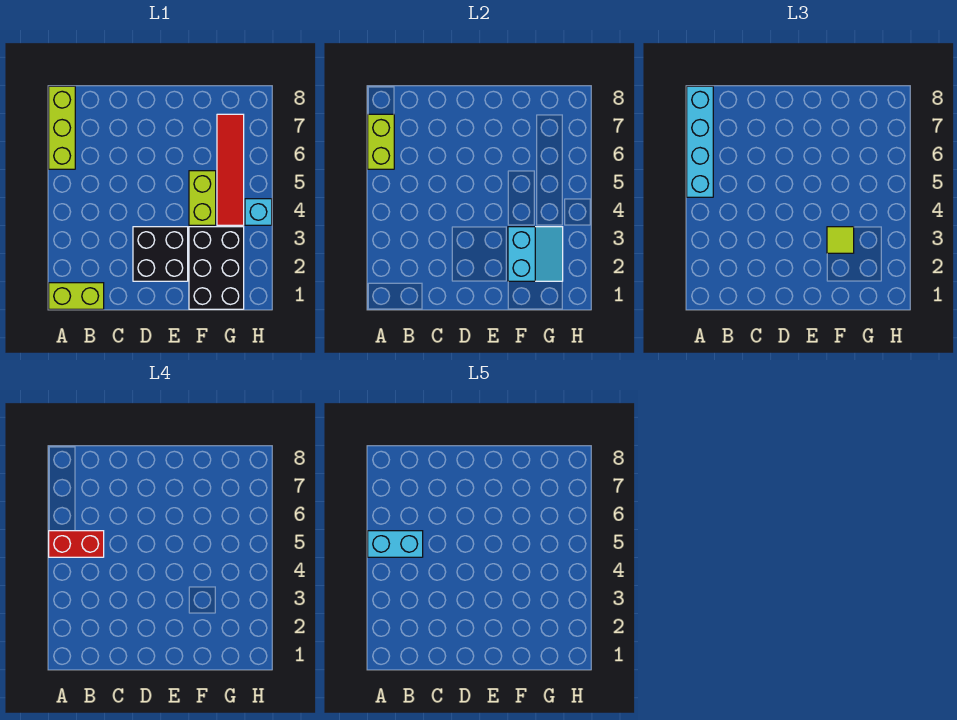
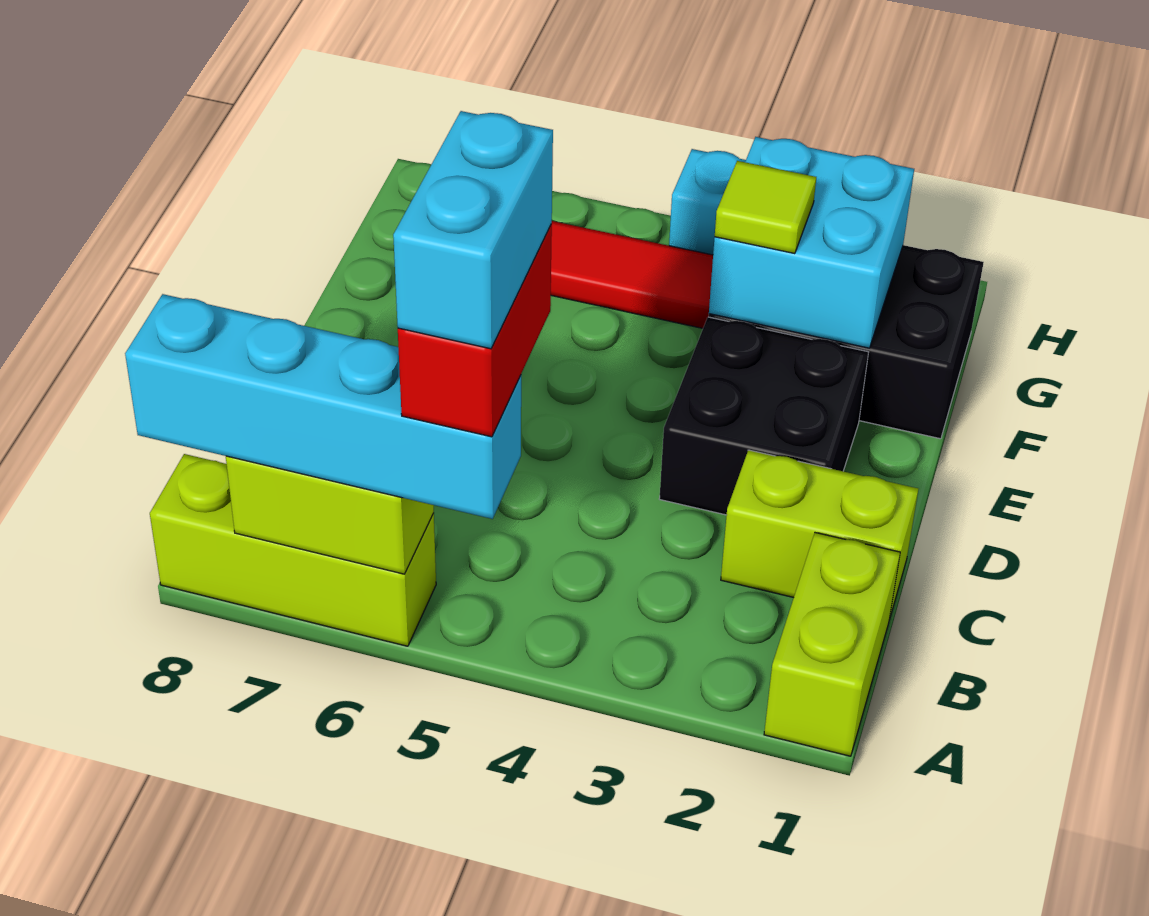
cyan 2x2 slope [508,227,563,281] -> cyan 2x2 brick [709,137,914,348]
lime 1x2 brick [189,171,216,225] -> lime 1x2 brick moved to [721,450,918,620]

